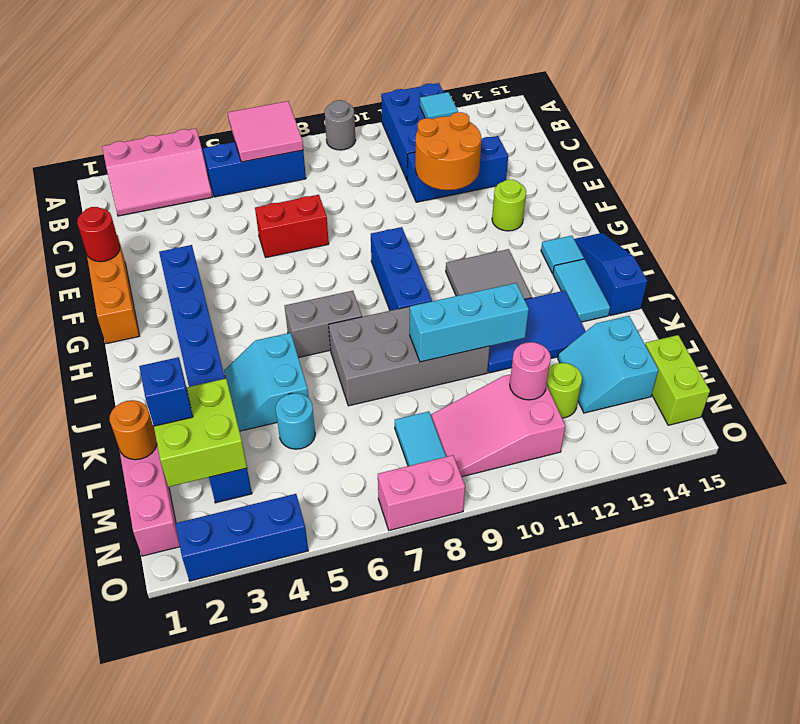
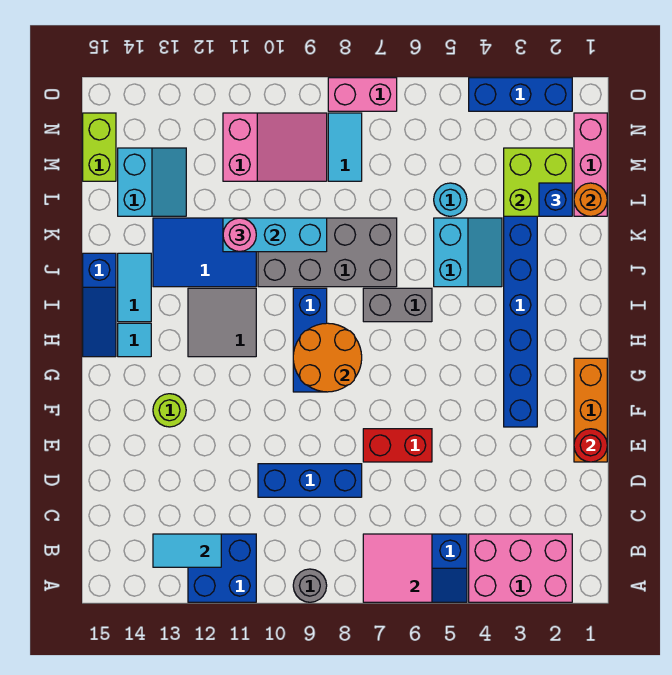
pink 2x3 slope [102,129,212,216] -> pink 2x3 brick [469,534,572,602]
blue 2x3 brick [381,83,444,180] -> blue 2x2 brick [188,534,256,602]
cyan 1x1 tile [420,92,458,119] -> cyan 1x2 tile [153,534,221,567]
blue 1x3 brick [407,136,508,202] -> blue 1x3 brick moved to [258,464,362,497]
orange 2x2 round brick [415,112,482,190] -> orange 2x2 round brick moved to [293,323,362,392]
pink 1x1 round brick [510,342,551,400] -> pink 1x1 round brick moved to [223,218,256,252]
lime 1x1 round brick [547,363,582,418] -> none

